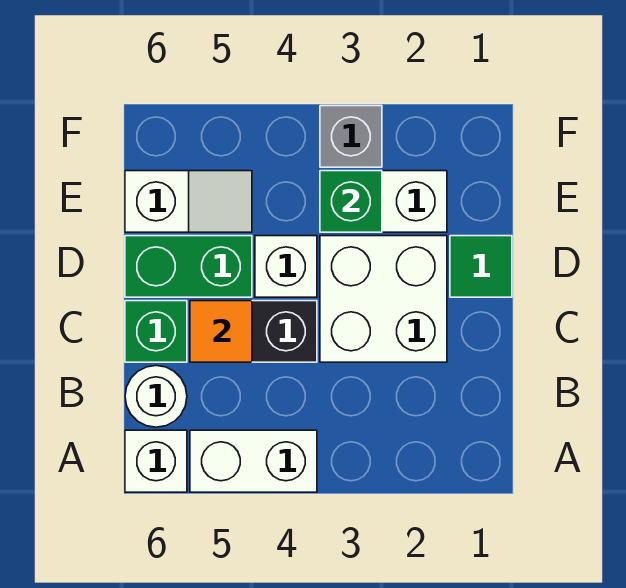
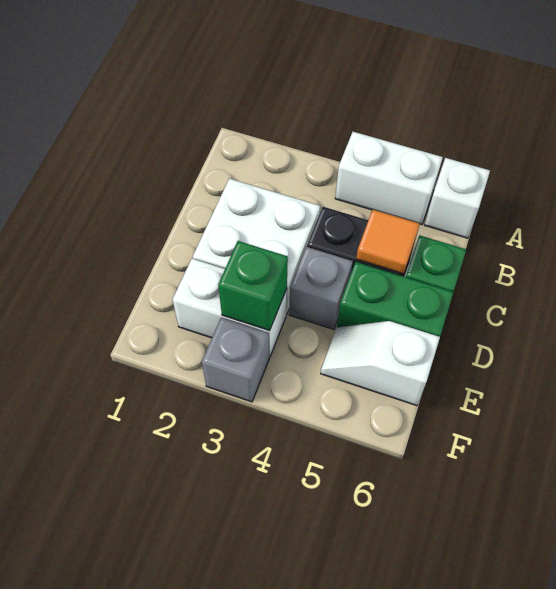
white 1x1 round brick [125,366,187,427] -> none
green 1x1 tile [450,236,512,297] -> none
white 1x1 brick [255,236,317,297] -> grey 1x1 brick [289,247,353,329]

